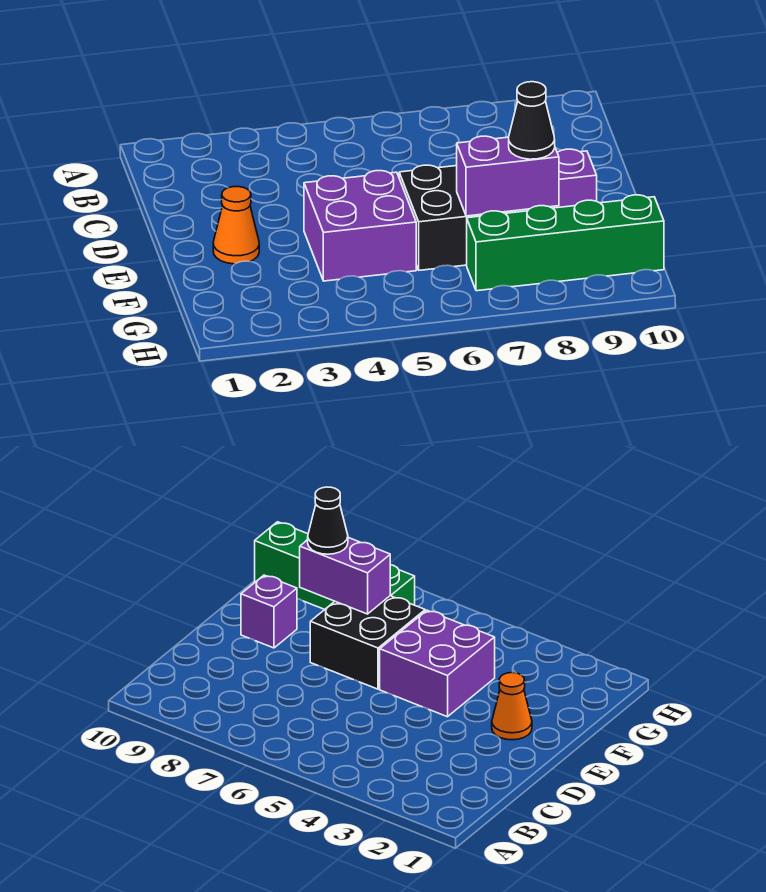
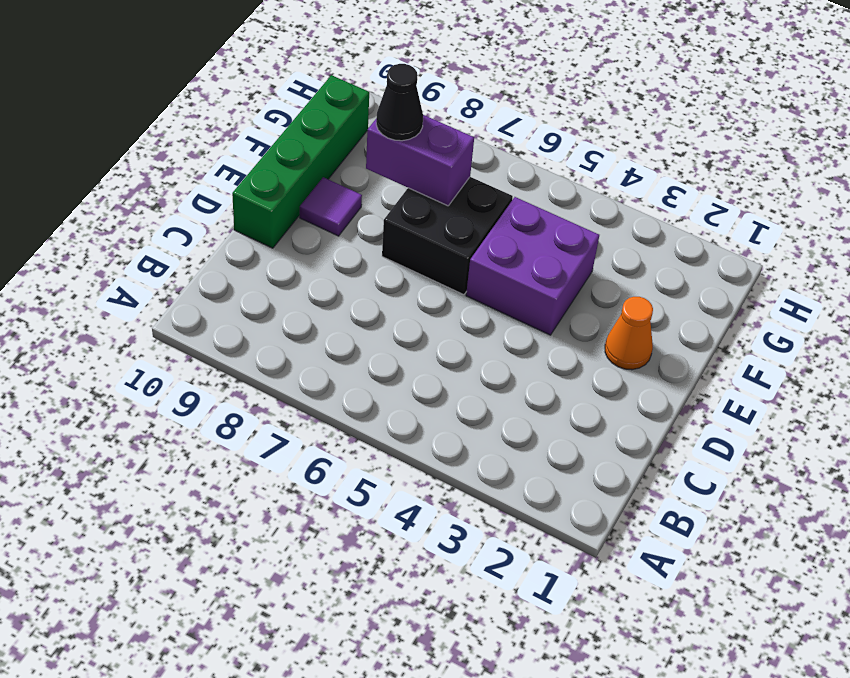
purple 1x1 brick [551,149,597,208] -> purple 1x1 tile [300,177,362,236]
green 1x4 brick [467,195,664,291] -> green 1x4 brick turned to [232,75,369,248]

